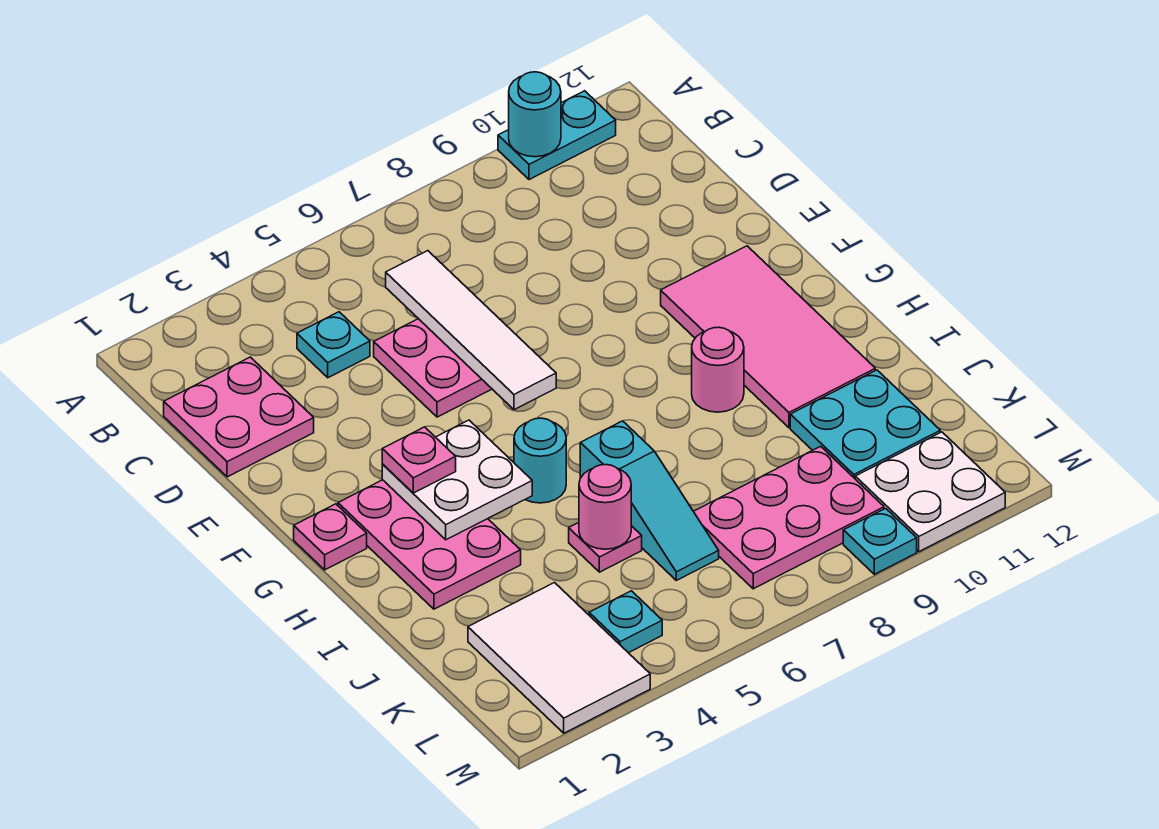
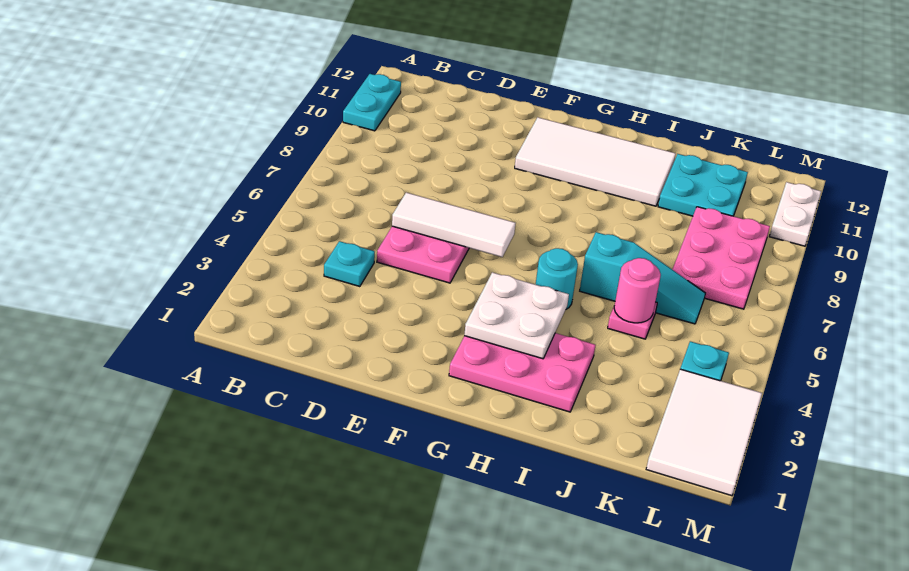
cyan 1x1 round brick [509,72,561,157] -> none
pink 2x2 plate [164,357,314,477] -> none
white 1x4 tile [386,251,556,410] -> white 1x3 tile [392,193,516,257]
pink 2x4 tile [661,246,875,428] -> white 2x4 tile [515,117,676,206]
pink 1x1 plate [294,504,367,570] -> none
pink 1x1 plate [382,427,456,493] -> none
pink 1x1 round brick [692,327,744,412] -> none
white 2x3 tile [468,583,650,733] -> white 2x3 tile turned to [646,369,762,496]
white 2x2 plate [855,432,1005,552] -> white 1x2 plate [769,182,821,246]
cyan 1x1 plate [843,508,917,574] -> none

